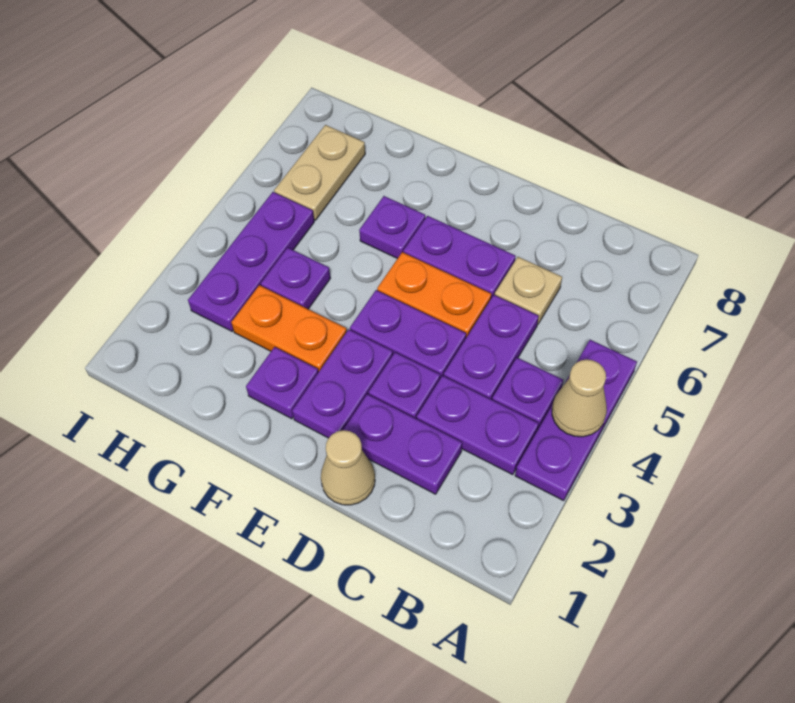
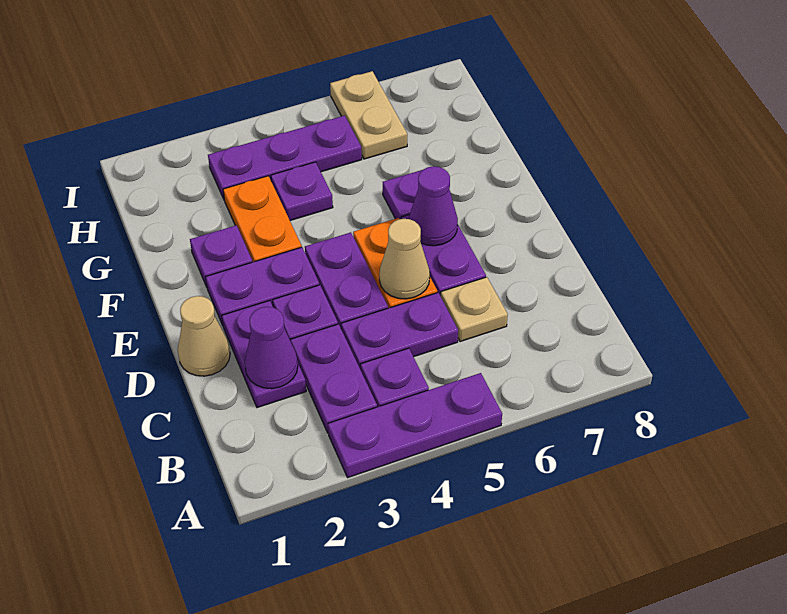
tan 1x1 cone [552,359,607,437] -> tan 1x1 cone moved to [379,219,430,299]
none -> purple 1x1 cone [245,307,298,389]
none -> purple 1x1 cone [409,166,458,246]
tan 1x2 plate [274,125,365,220] -> tan 1x2 plate turned to [330,71,407,159]

